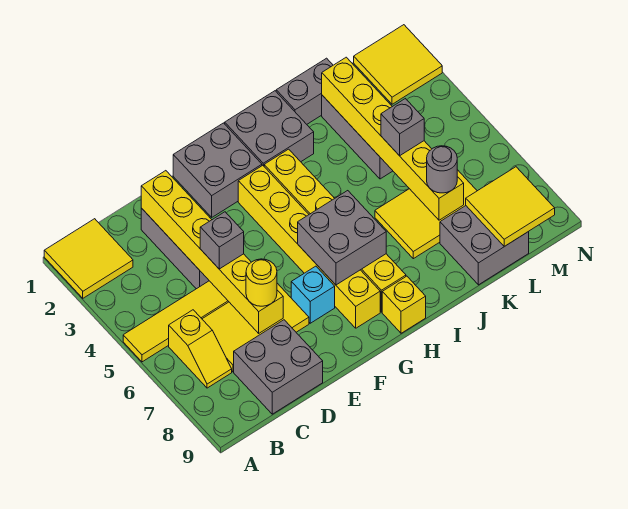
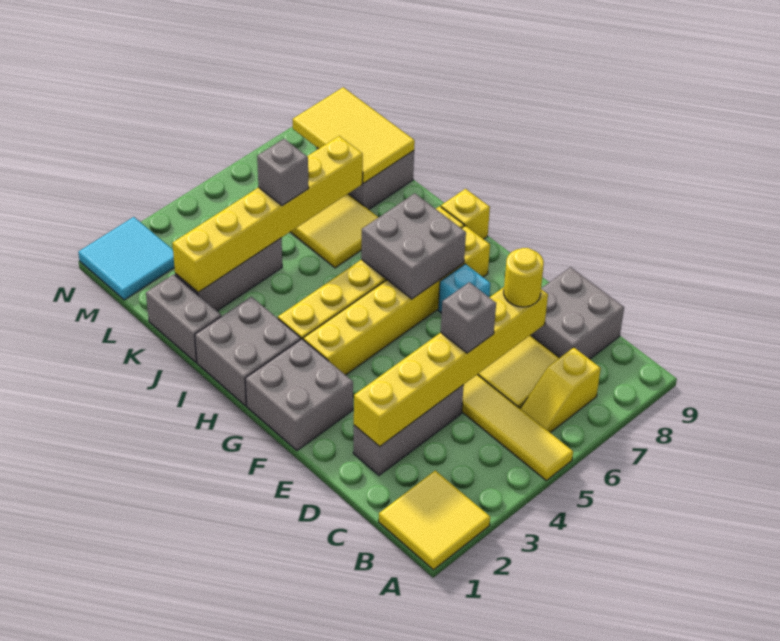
yellow 1x2 slope [169,310,232,388] -> yellow 1x2 slope turned to [520,347,601,433]
grey 1x1 round brick [427,146,457,193] -> none
yellow 2x2 tile [466,167,555,246] -> yellow 2x3 tile [292,87,415,183]
yellow 2x2 tile [354,25,442,104] -> cyan 2x2 tile [78,217,175,300]

